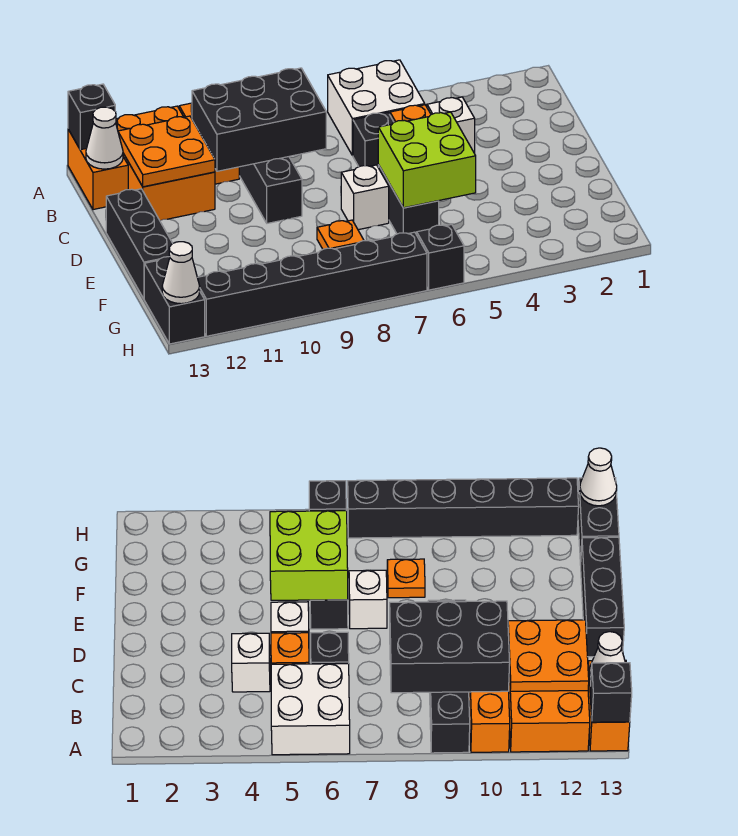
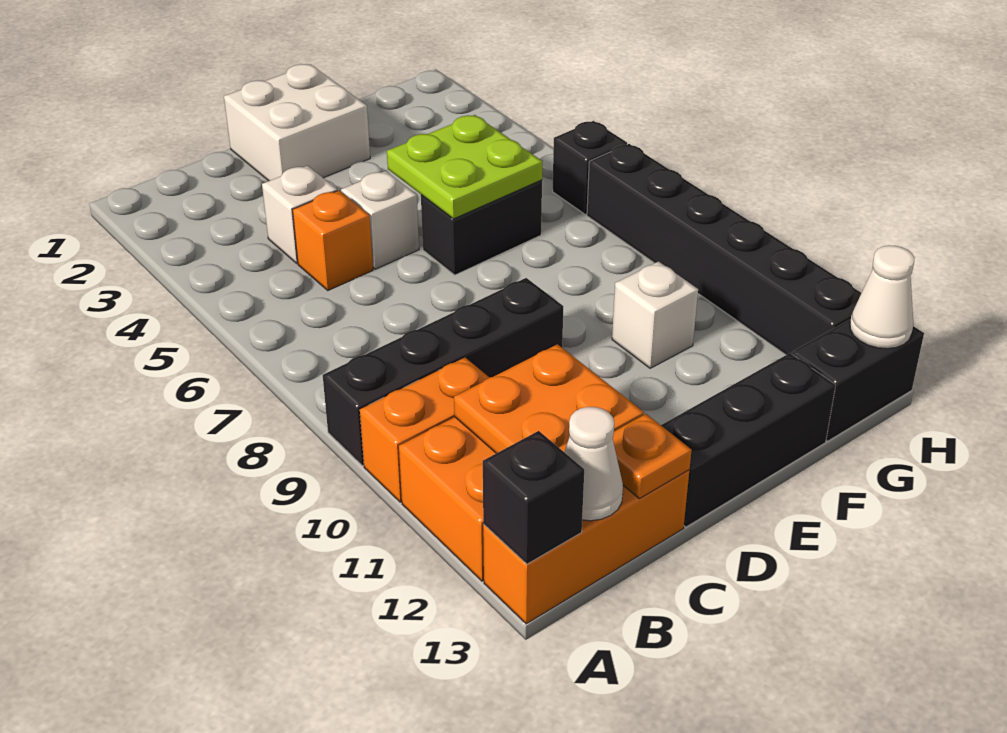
white 2x2 brick [328,60,425,156] -> white 2x2 brick moved to [224,64,370,181]
orange 1x2 brick [68,129,128,210] -> orange 1x3 brick [483,470,689,624]
black 2x3 brick [192,68,326,171] -> none
black 1x1 brick [353,113,394,167] -> none
lime 2x2 brick [378,112,476,208] -> lime 2x2 plate [387,115,543,219]
white 1x1 brick [341,165,389,230] -> white 1x1 brick moved to [612,262,698,368]
orange 1x1 plate [317,220,364,249] -> orange 1x1 plate moved to [613,414,692,499]

